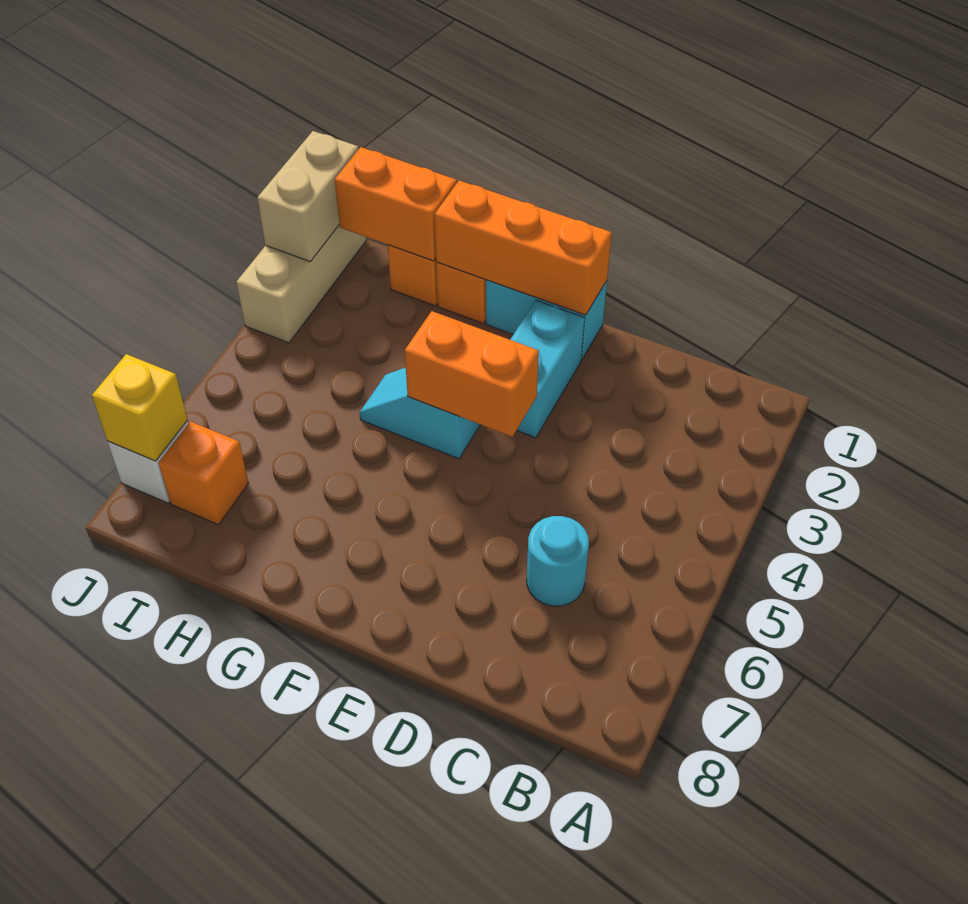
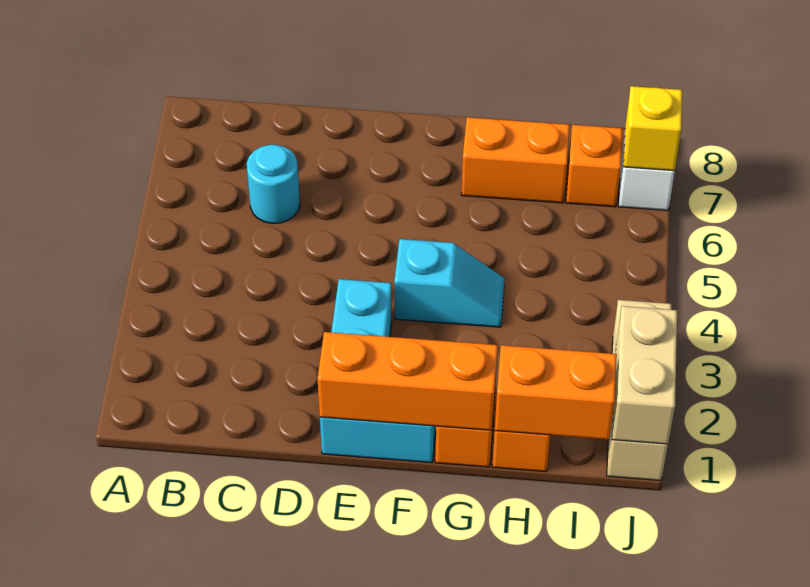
orange 1x2 brick [405,311,539,437] -> orange 1x2 brick moved to [461,117,570,203]

